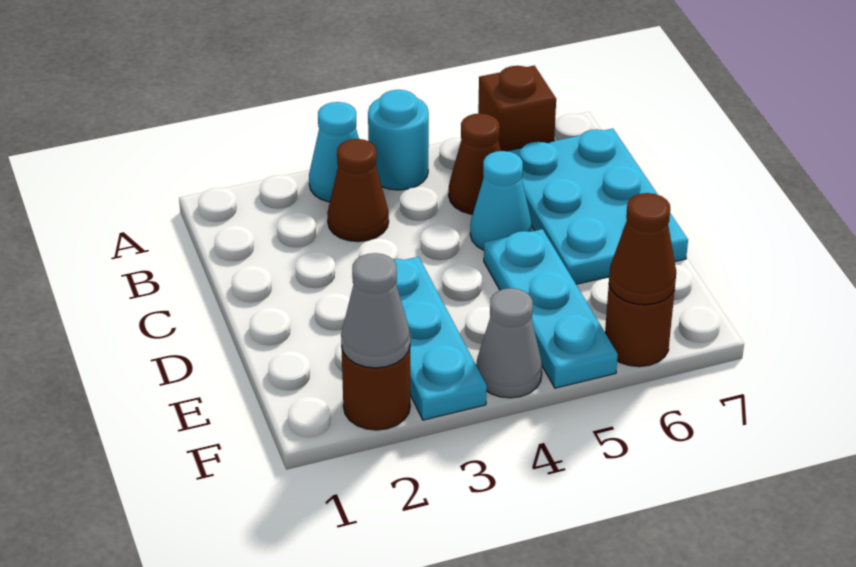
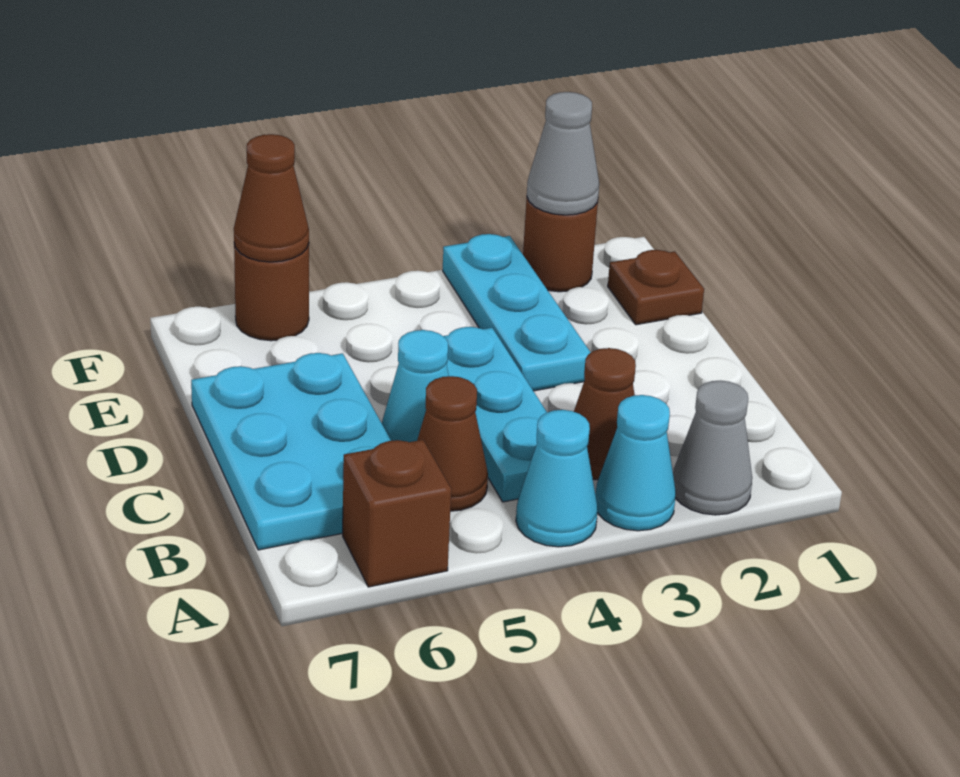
cyan 1x1 round brick [368,90,429,190] -> cyan 1x1 cone [516,410,598,547]
cyan 1x3 plate [484,229,618,388] -> cyan 1x3 plate moved to [443,327,547,502]
none -> brown 1x1 plate [608,250,704,325]
grey 1x1 cone [476,288,542,398] -> grey 1x1 cone moved to [673,381,752,515]

